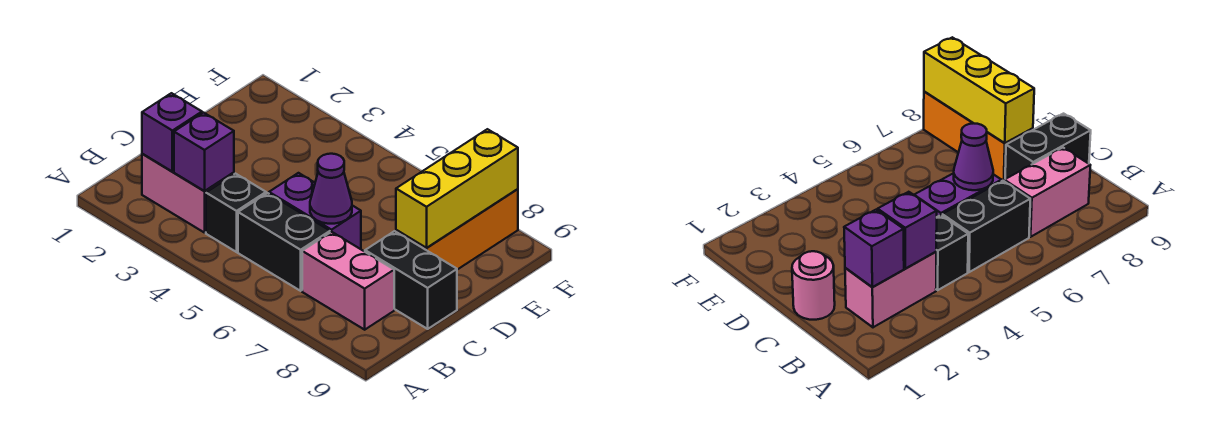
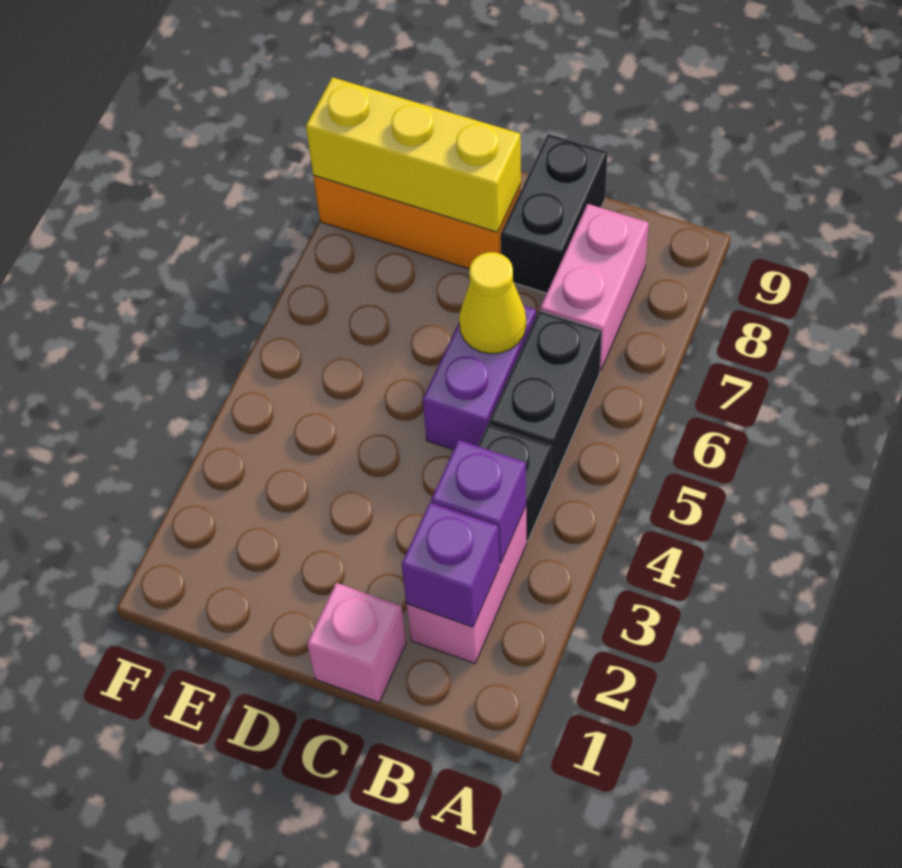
pink 1x1 round brick [792,251,835,320] -> pink 1x1 brick [307,583,406,702]
purple 1x1 cone [310,154,352,224] -> yellow 1x1 cone [459,252,526,354]

